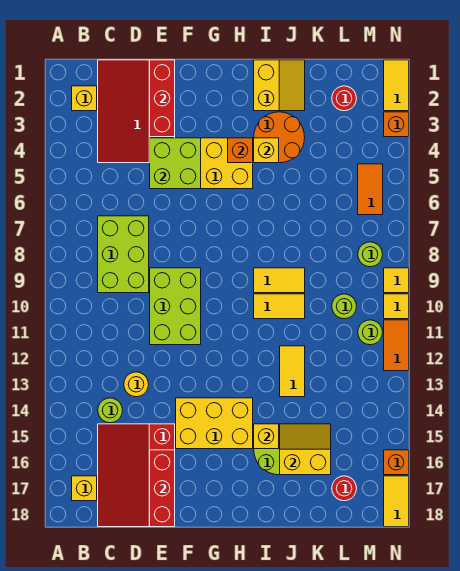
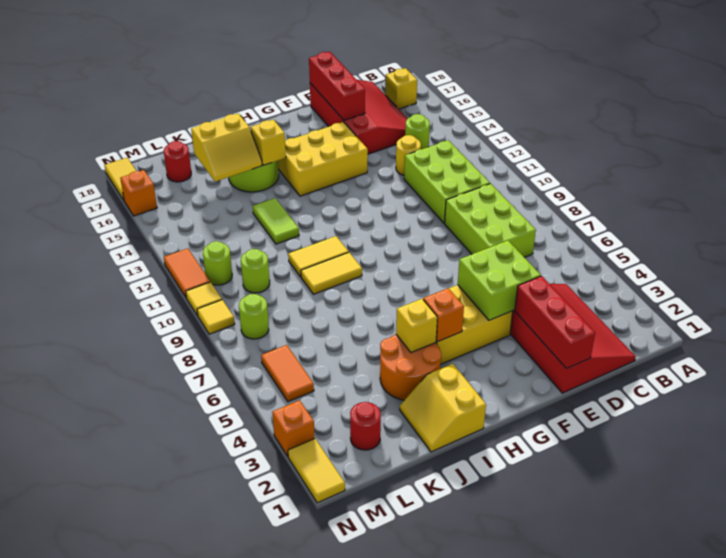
yellow 1x1 brick [72,86,97,111] -> none
lime 2x3 brick [150,268,201,345] -> lime 2x3 brick moved to [404,140,490,223]
yellow 1x2 tile [280,346,305,397] -> lime 1x2 tile [253,198,299,244]

